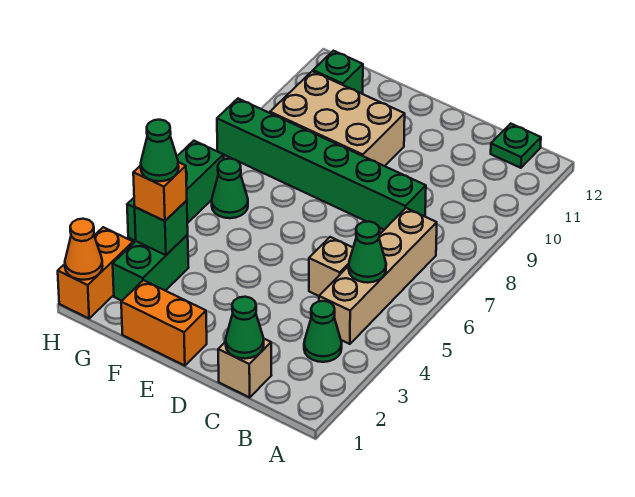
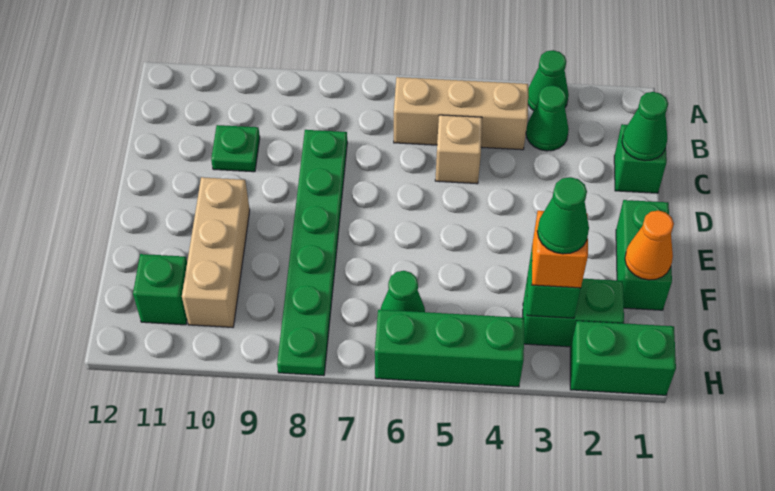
tan 1x4 brick [319,208,437,344] -> tan 1x3 brick [394,77,528,150]
green 1x1 cone [349,221,386,283] -> green 1x1 cone moved to [528,50,569,111]
green 1x1 plate [491,124,541,168] -> green 1x1 plate moved to [211,125,260,172]
tan 1x1 brick [218,339,271,397] -> green 1x1 brick [614,124,667,193]
green 1x6 brick [217,99,426,230] -> green 1x6 plate [277,130,347,375]
orange 1x2 brick [121,280,207,366] -> green 1x2 brick [616,200,672,310]
tan 2x3 brick [270,71,405,166] -> tan 1x3 brick [182,177,250,327]
orange 1x2 brick [58,227,133,318] -> green 1x2 brick [570,321,676,395]
orange 1x1 cone [65,219,103,280] -> orange 1x1 cone moved to [625,211,674,280]

